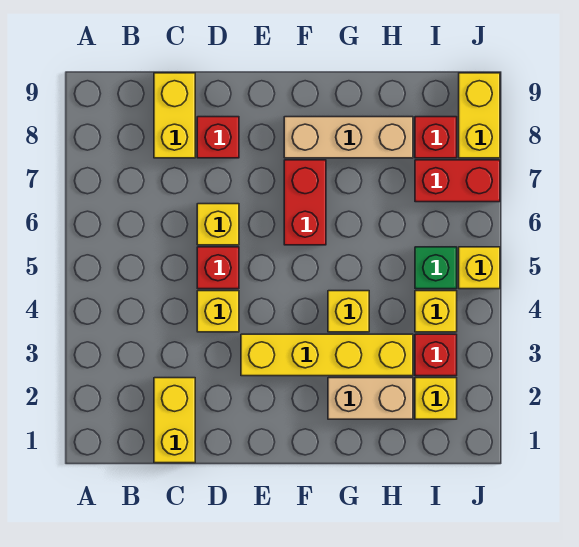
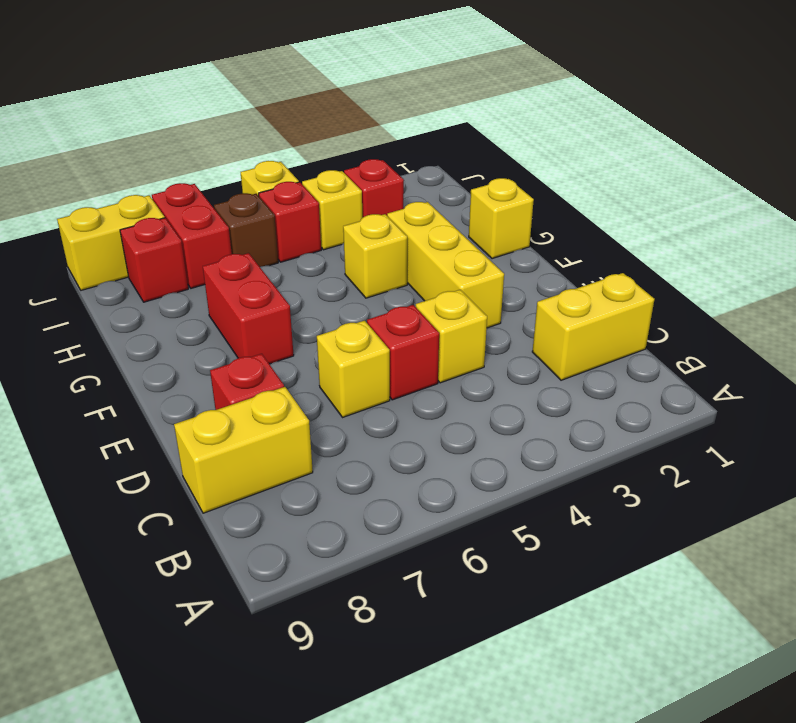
yellow 1x4 brick [241,334,413,376] -> yellow 1x3 brick [387,202,504,328]
red 1x2 brick [284,160,326,245] -> red 1x2 brick turned to [203,253,294,364]
tan 1x3 brick [284,117,413,158] -> none
tan 1x2 brick [328,378,413,419] -> none
yellow 1x1 brick [415,378,457,419] -> yellow 1x1 brick moved to [469,178,534,259]
green 1x1 brick [415,247,457,289] -> red 1x1 brick [259,182,321,262]
none -> brown 1x1 brick [214,193,278,267]

